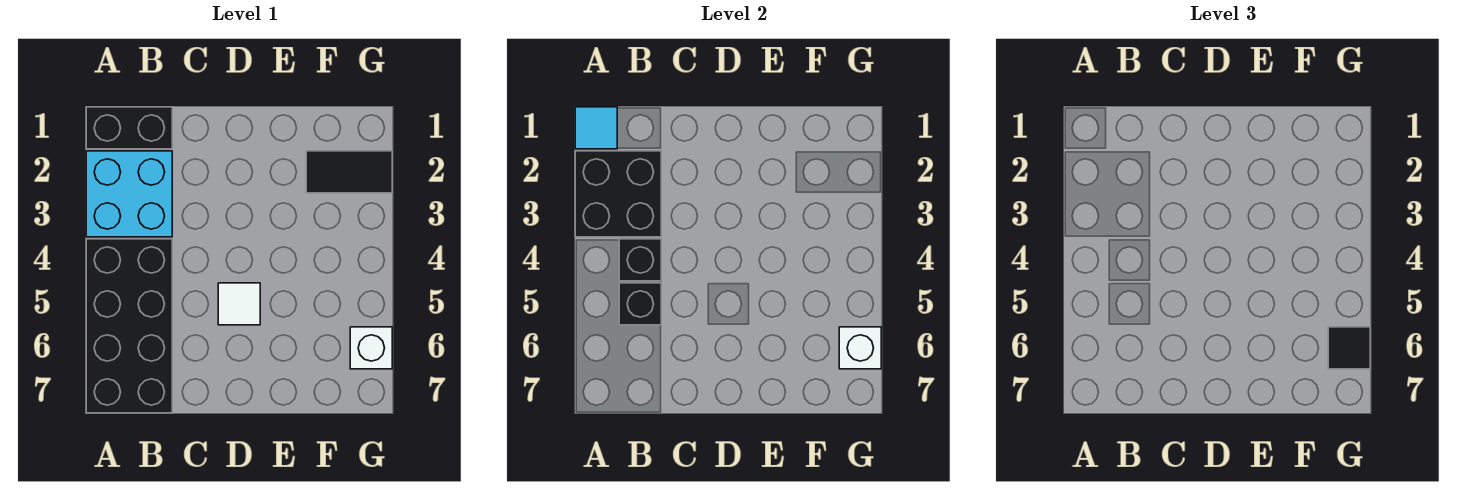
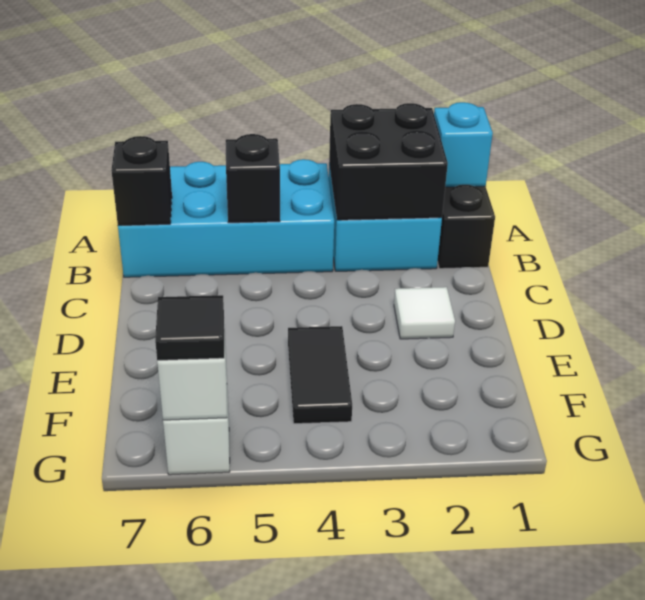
cyan 1x1 tile [575,107,617,149] -> cyan 1x1 brick [434,102,493,187]
black 2x4 brick [86,239,172,413] -> cyan 2x4 brick [118,159,334,277]
black 1x1 brick [619,239,661,281] -> black 1x1 brick moved to [111,136,172,225]
white 1x1 tile [218,283,260,325] -> white 1x1 tile moved to [394,287,455,339]
black 1x2 tile [306,151,392,193] -> black 1x2 tile moved to [288,326,352,424]

